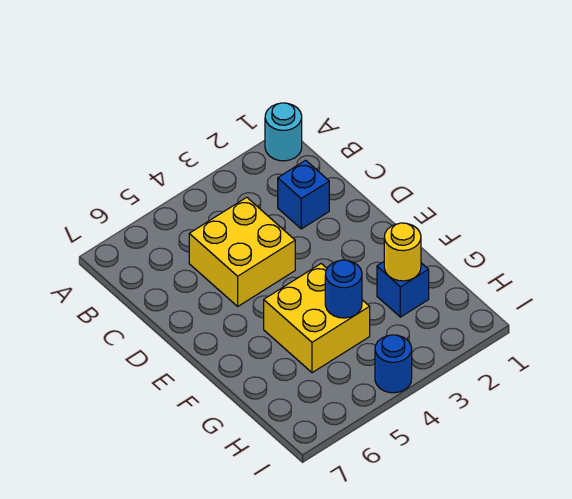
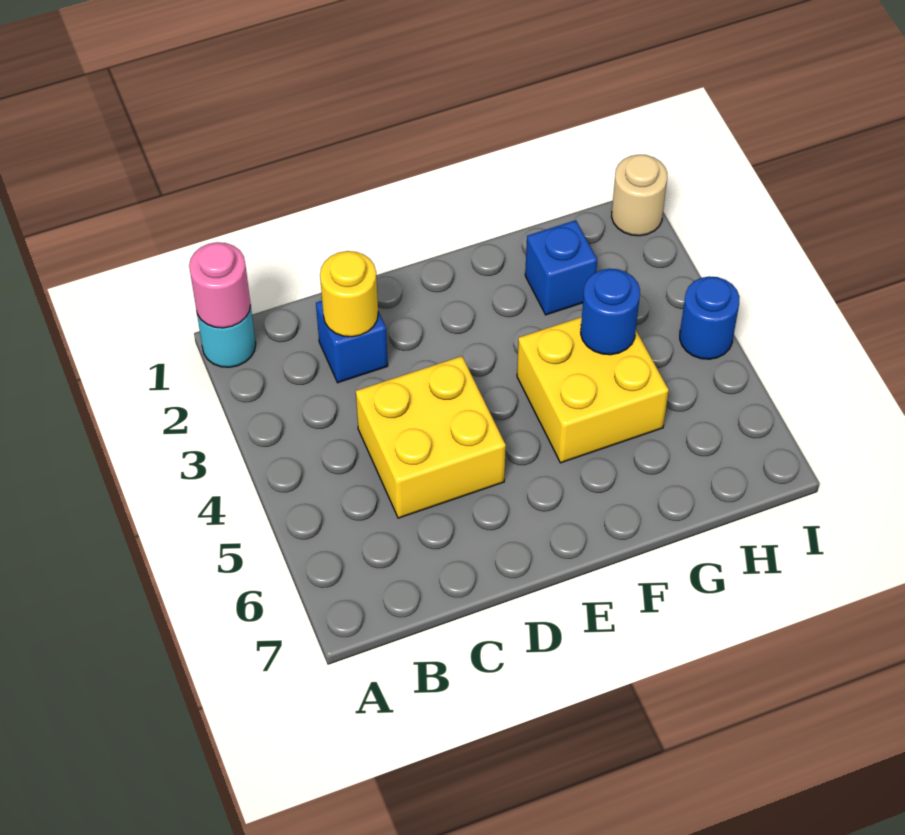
none -> pink 1x1 round brick [189,242,251,328]
yellow 1x1 round brick [384,223,421,281] -> yellow 1x1 round brick moved to [320,251,378,337]
none -> tan 1x1 round brick [612,155,667,236]

